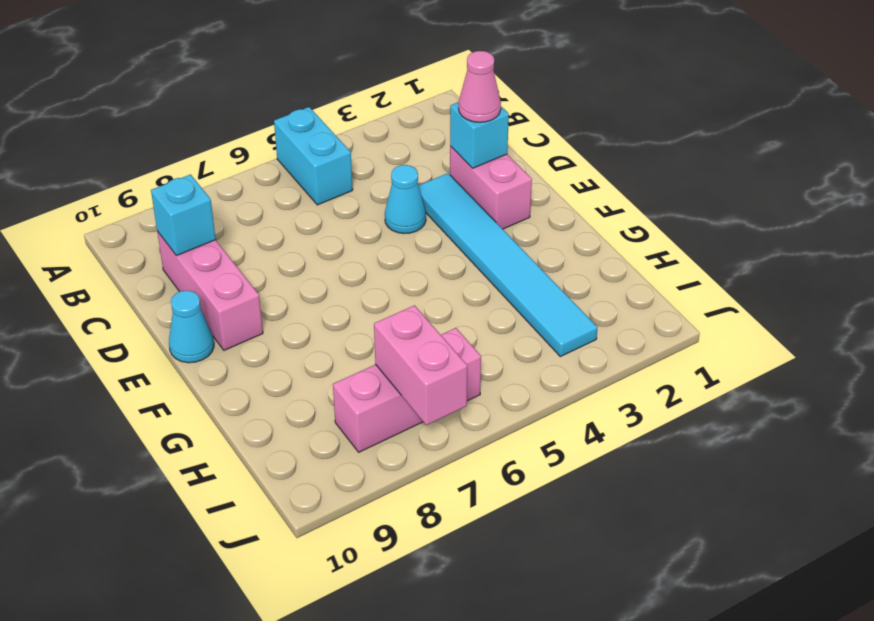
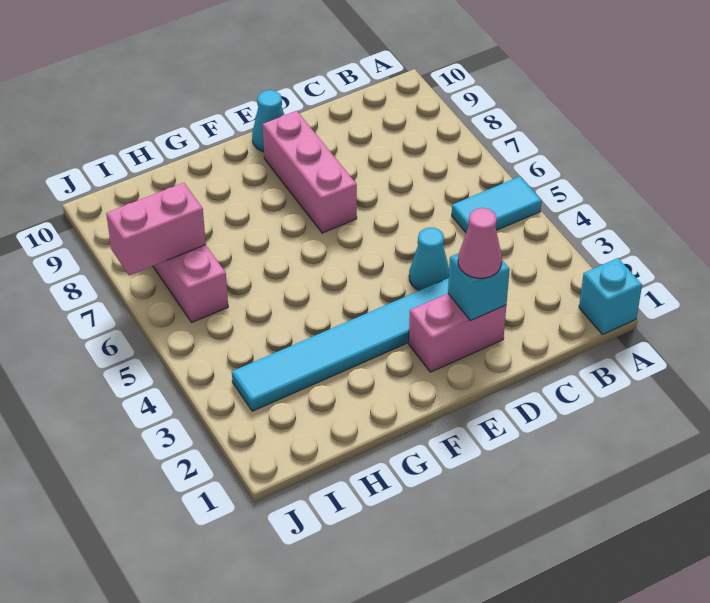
cyan 1x2 brick [274,107,353,205] -> cyan 1x2 tile [452,177,542,232]
pink 1x3 brick [157,231,263,350] -> pink 1x3 brick turned to [263,111,357,233]
cyan 1x1 brick [151,175,216,256] -> cyan 1x1 brick moved to [579,258,642,335]

